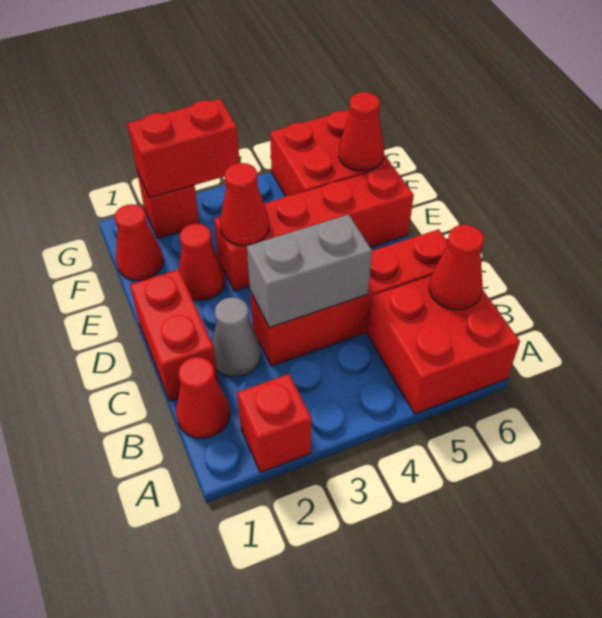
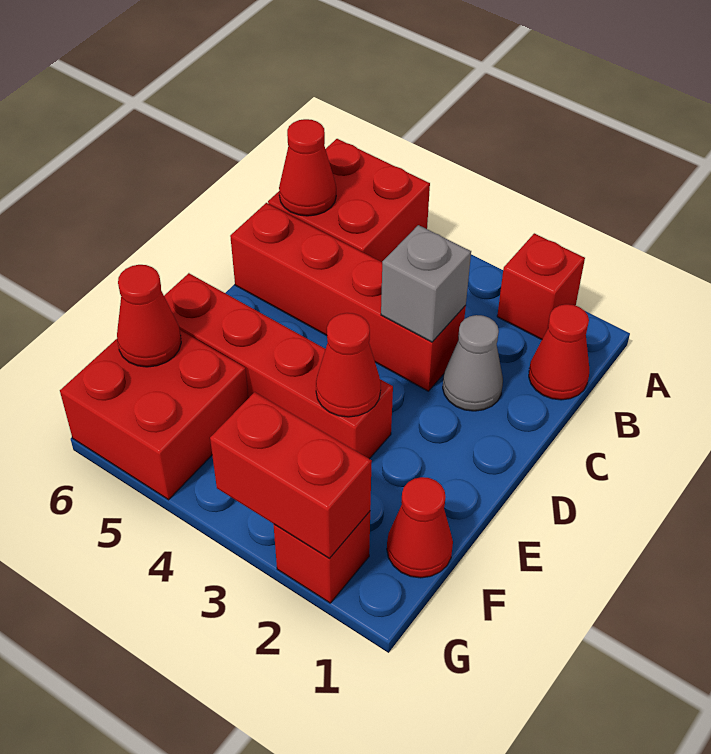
red 1x2 brick [130,270,219,401] -> none
grey 1x2 brick [247,215,372,328] -> grey 1x1 brick [381,225,471,342]
red 1x1 cone [179,224,225,300] -> none

